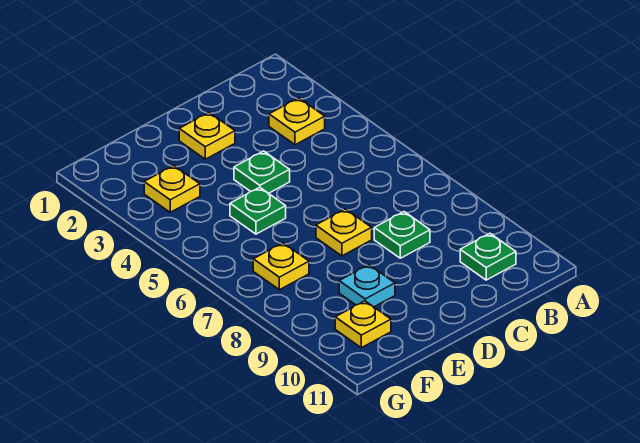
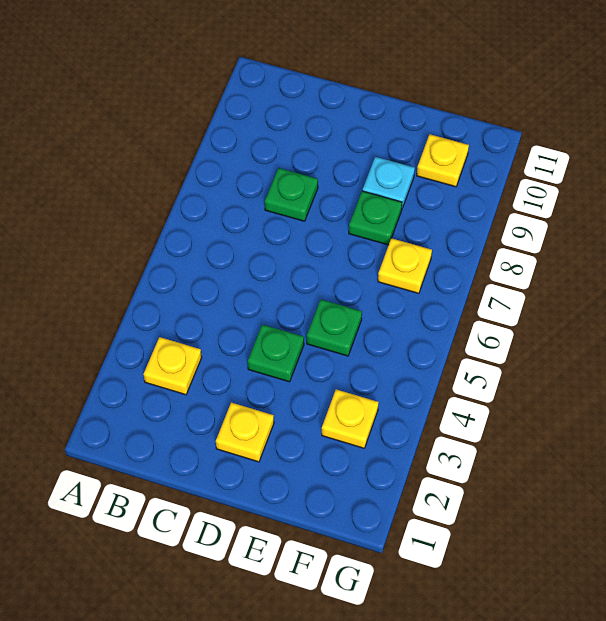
green 1x1 plate [460,233,516,280] -> green 1x1 plate moved to [349,191,402,245]
yellow 1x1 plate [316,209,372,256] -> none

